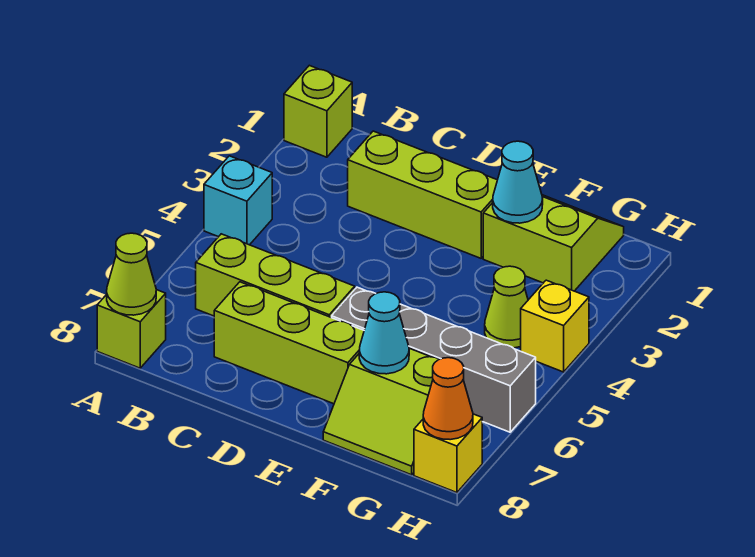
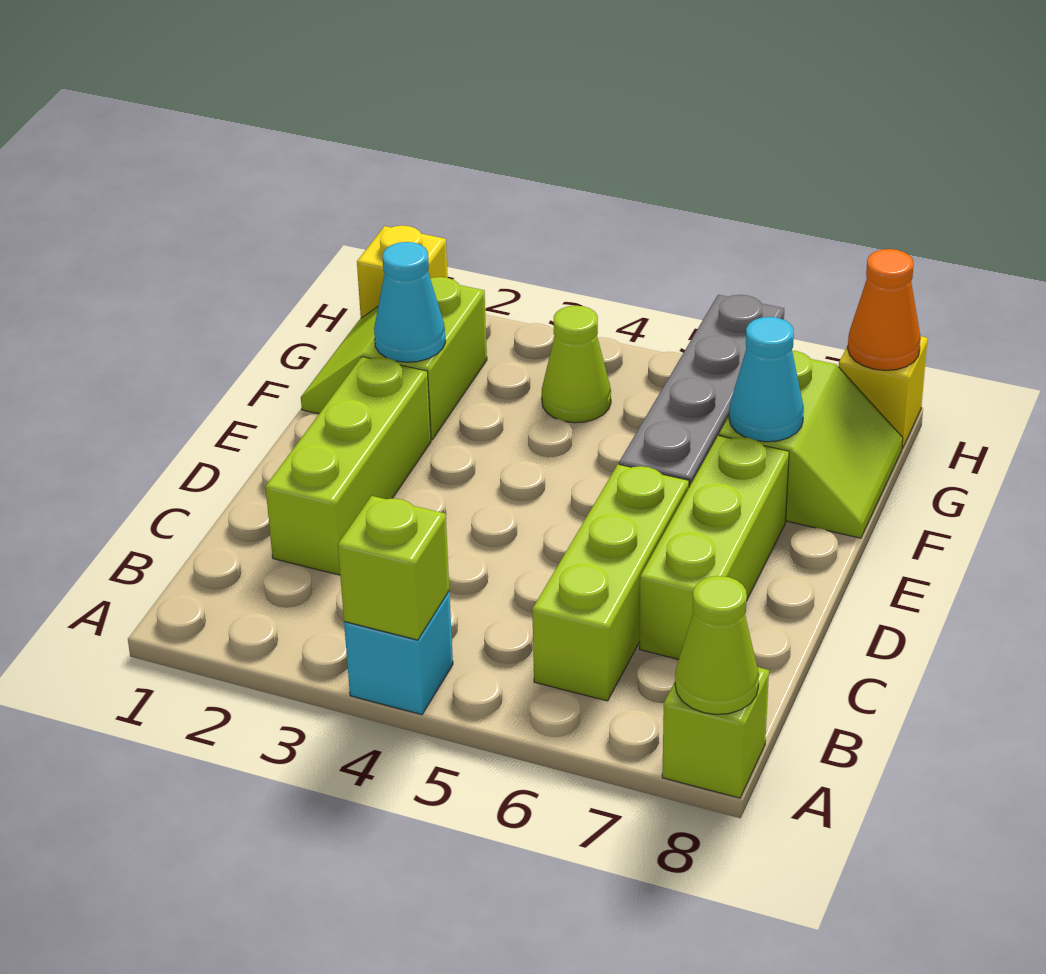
lime 1x1 brick [284,65,352,157] -> lime 1x1 brick moved to [338,496,449,640]
yellow 1x1 brick [521,280,589,372] -> yellow 1x1 brick moved to [357,226,448,318]

